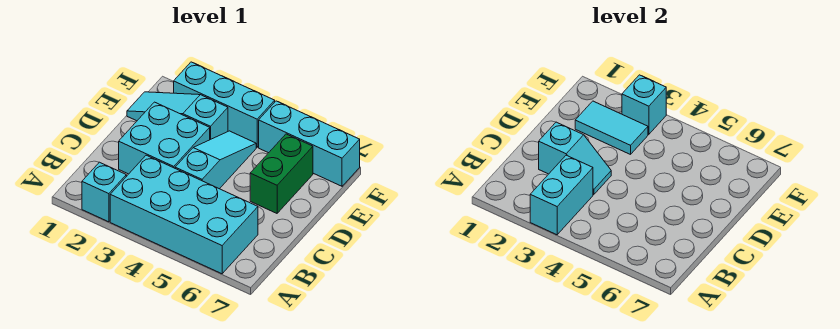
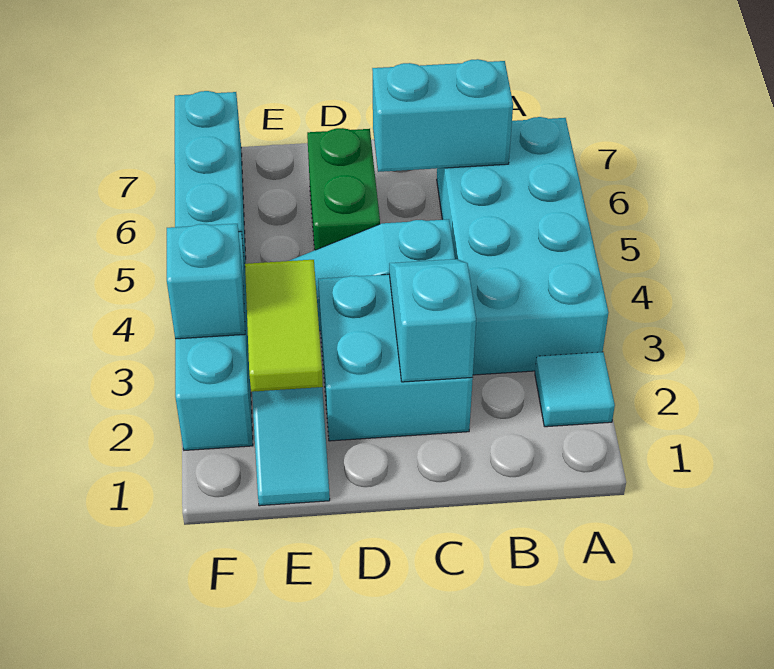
cyan 1x1 brick [82,162,126,222] -> cyan 1x1 tile [535,352,615,427]
cyan 1x2 brick [530,155,593,235] -> cyan 1x2 brick moved to [372,59,513,172]
green 1x2 brick [250,134,313,213] -> green 1x2 brick turned to [307,128,380,250]
cyan 1x2 tile [575,101,648,154] -> lime 1x2 tile [245,260,323,392]

